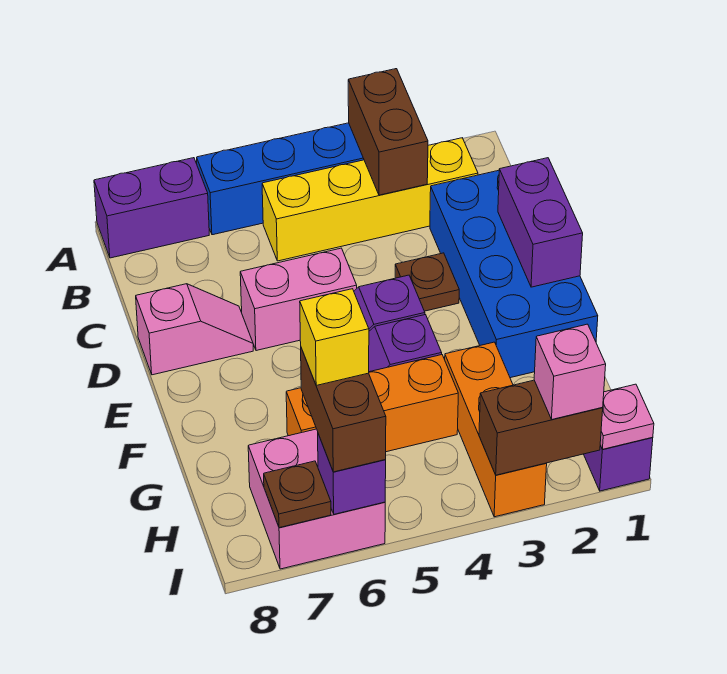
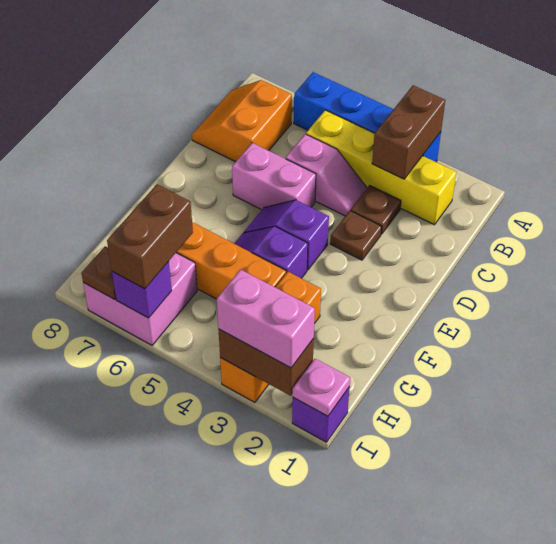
purple 1x2 brick [94,158,209,258] -> none
none -> orange 2x2 slope [192,80,292,162]
blue 2x4 brick [430,170,598,378] -> none
none -> brown 1x1 plate [351,185,401,234]
purple 1x2 brick [498,158,583,287] -> none
pink 1x2 slope [136,284,253,375] -> pink 1x2 slope moved to [286,134,367,216]
yellow 1x1 brick [300,289,369,385] -> none
pink 1x1 brick [534,324,606,419] -> pink 1x2 brick [217,269,315,368]

